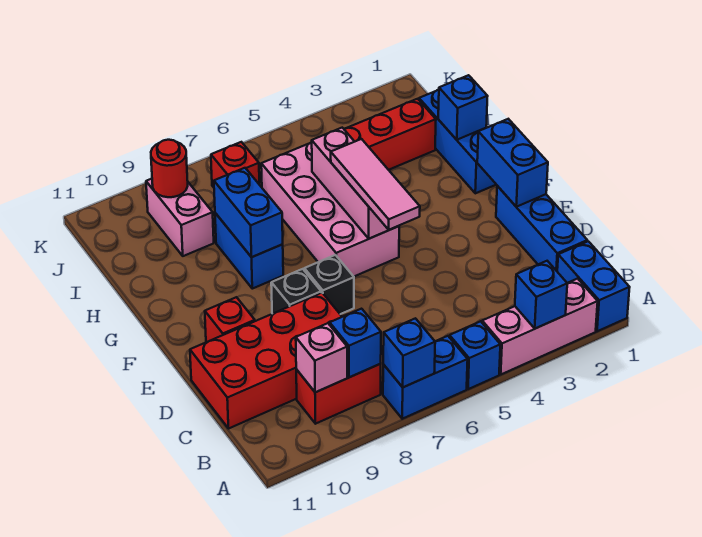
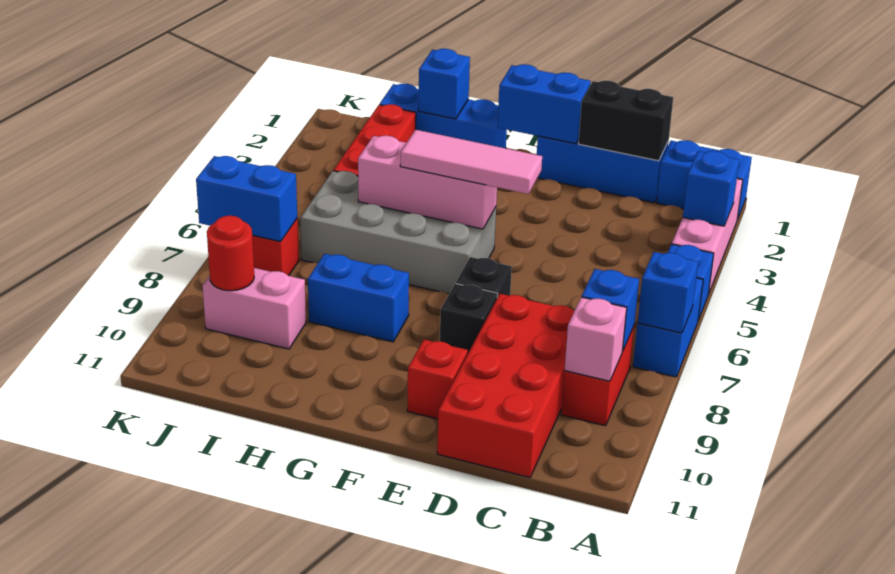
none -> black 1x2 brick [578,81,673,161]
pink 2x4 brick [261,142,399,276] -> grey 2x4 brick [300,171,496,294]
blue 1x2 brick [214,168,283,257] -> blue 1x2 brick moved to [196,156,297,242]

